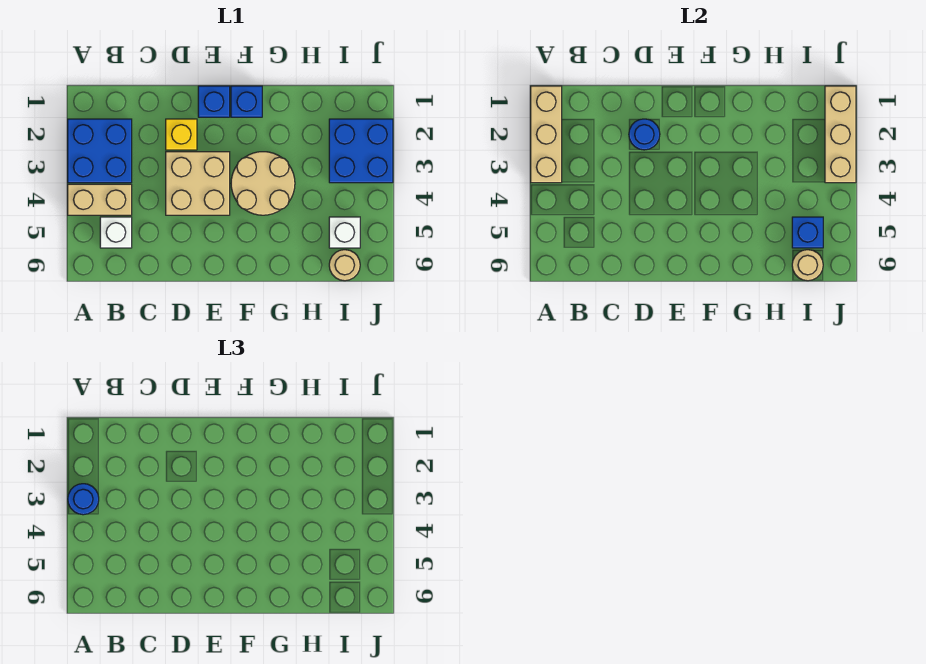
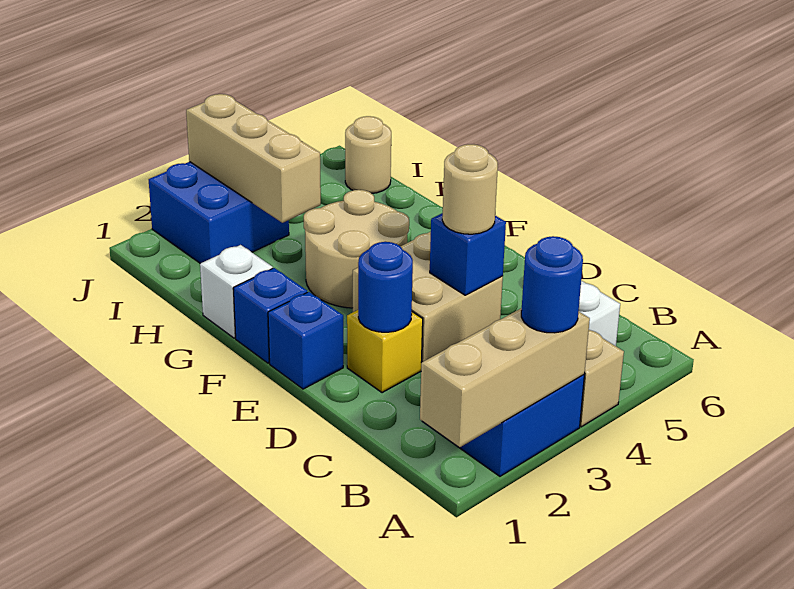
white 1x1 brick [329,217,360,248] -> white 1x1 brick moved to [200,245,273,338]
blue 1x1 brick [792,217,823,248] -> blue 1x1 brick moved to [430,213,506,295]
tan 1x1 round brick [792,250,823,281] -> tan 1x1 round brick moved to [442,144,498,234]
tan 1x3 brick [825,86,856,183] -> tan 1x3 brick turned to [186,94,321,223]

